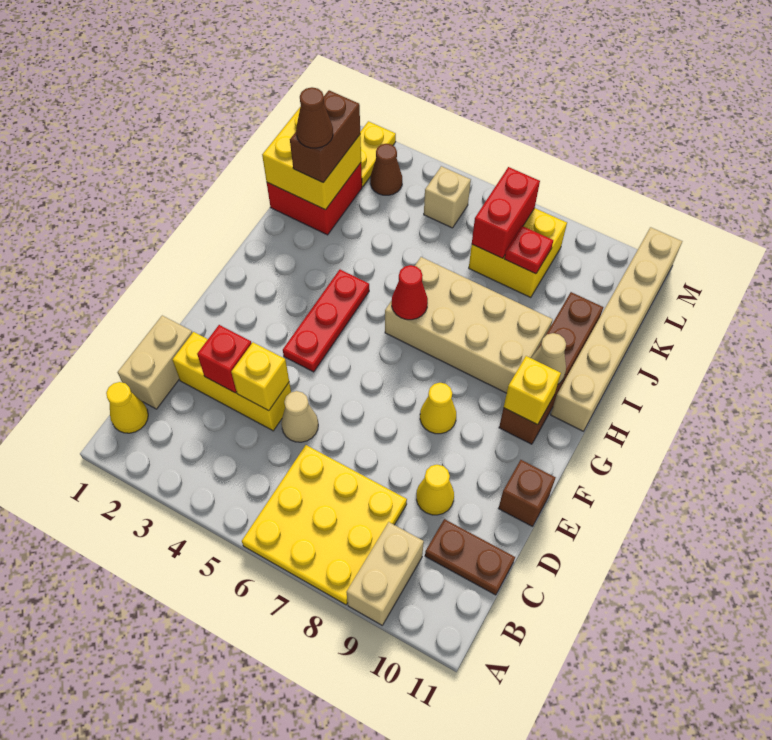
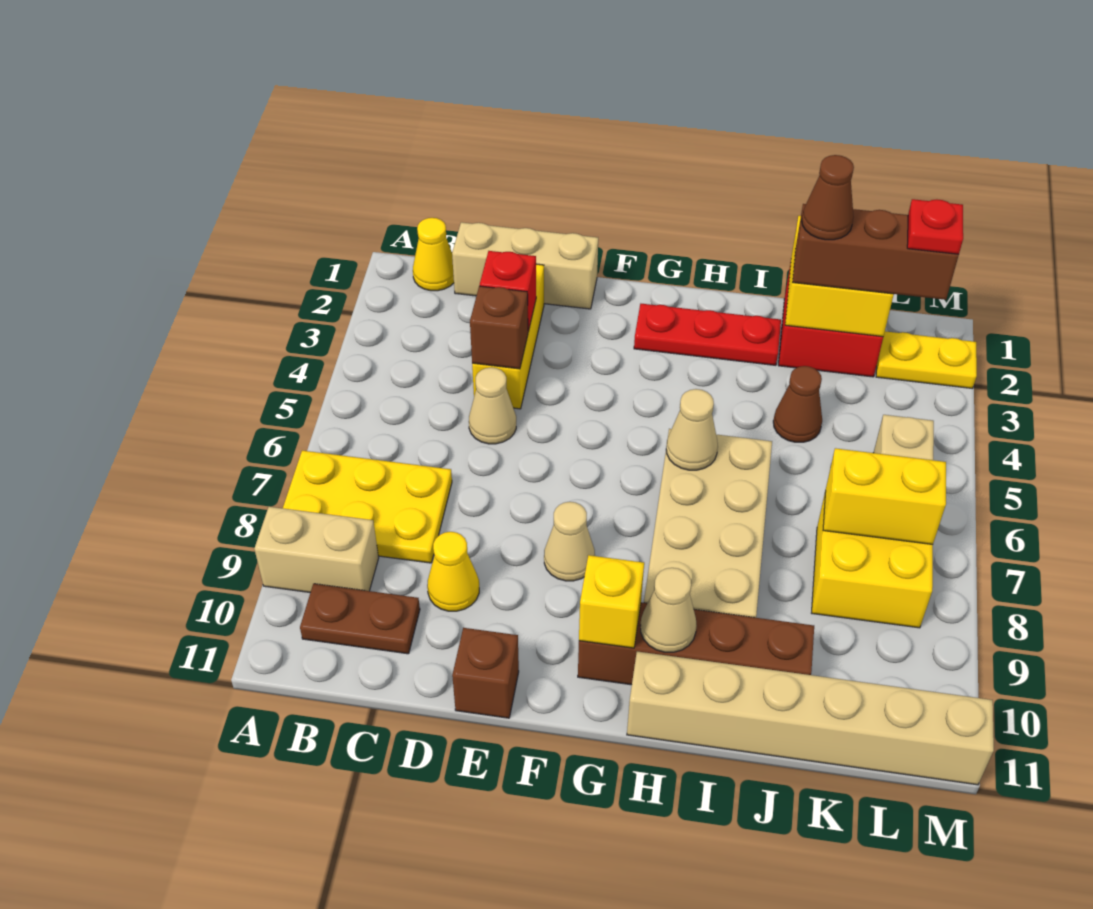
yellow 3x3 plate [242,445,407,605] -> yellow 2x3 plate [283,450,452,563]
tan 1x2 brick [118,316,193,409] -> tan 1x3 brick [452,222,598,309]
brown 1x2 plate [425,519,515,595] -> brown 1x2 plate turned to [300,584,420,654]
yellow 1x1 brick [231,342,289,411] -> brown 1x1 brick [470,286,528,369]
red 1x3 plate [283,270,369,372] -> red 1x3 plate moved to [634,304,781,365]
yellow 1x1 cone [420,383,456,434] -> tan 1x1 cone [544,502,595,581]
red 1x1 cone [392,265,428,320] -> tan 1x1 cone [666,389,718,470]
brown 1x2 brick [290,90,360,182] -> brown 1x3 brick [792,204,959,300]
red 1x2 brick [472,167,540,258] -> yellow 1x2 brick [823,448,946,544]
red 1x1 plate [505,226,553,274] -> red 1x1 plate moved to [907,199,963,255]
brown 1x1 cone [370,144,402,195] -> brown 1x1 cone moved to [773,366,822,442]

